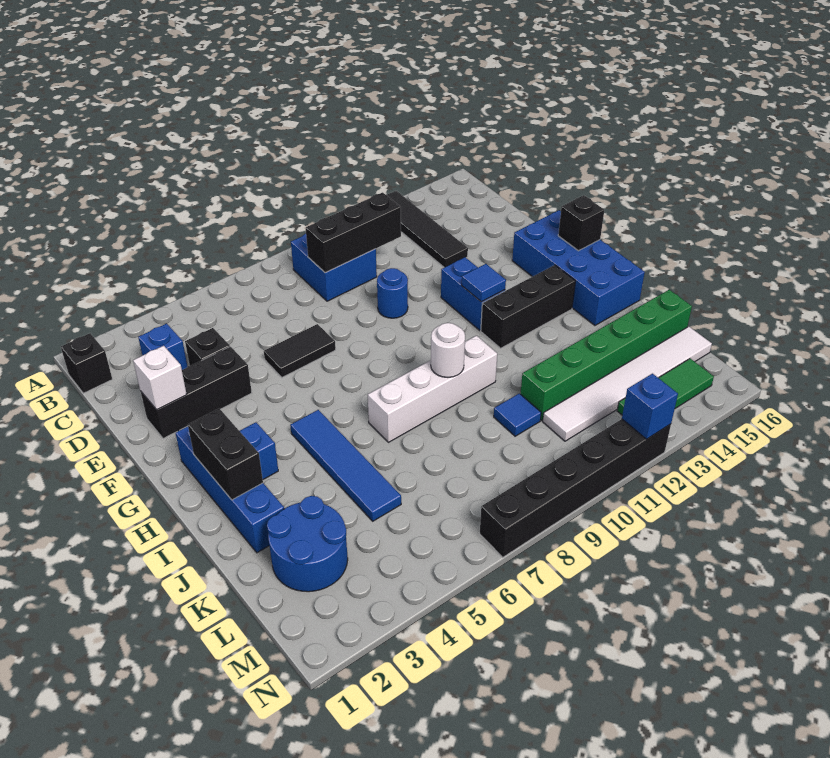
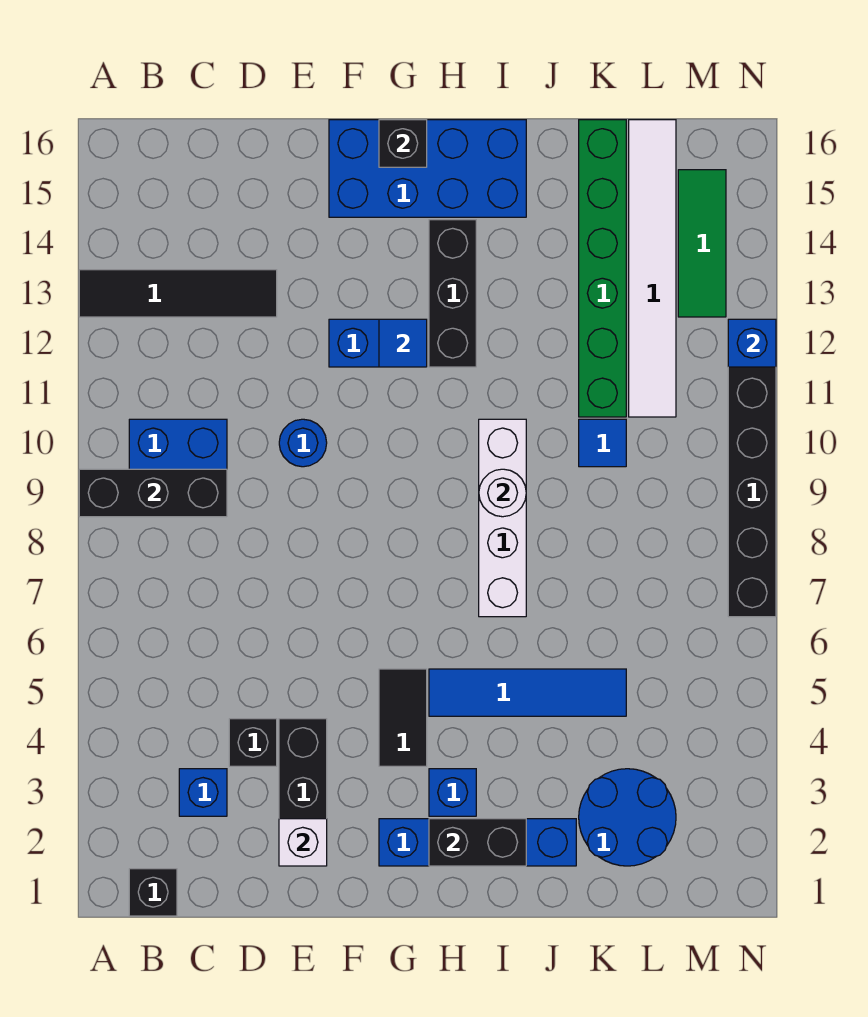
black 1x3 brick [306,192,401,273] -> black 1x3 brick turned to [79,469,227,517]
black 1x2 tile [264,324,336,377] -> black 1x2 tile moved to [379,669,427,766]

